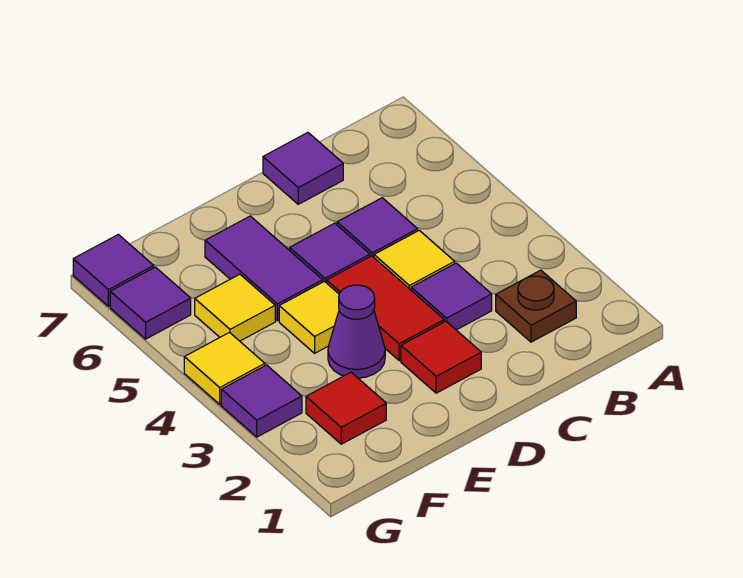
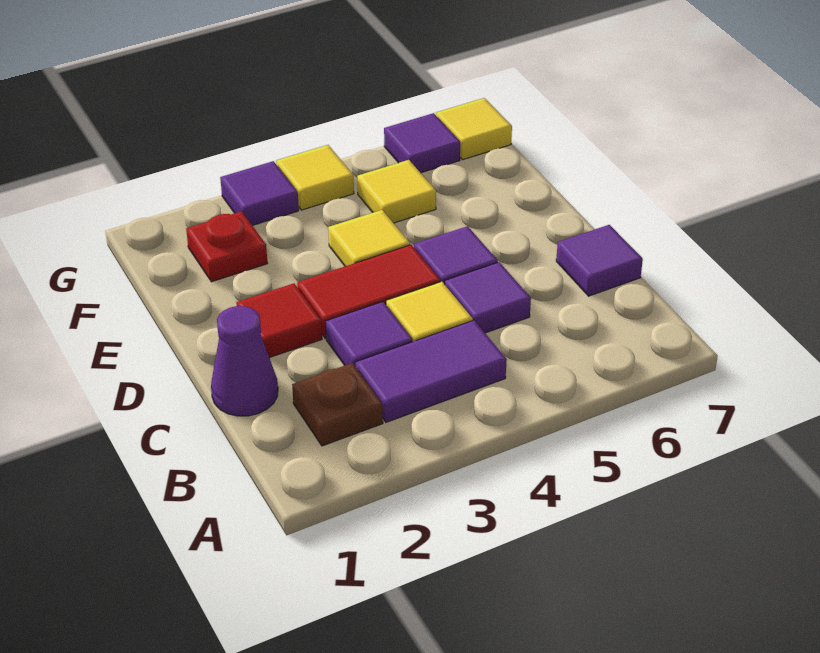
purple 1x1 cone [328,285,385,378] -> purple 1x1 cone moved to [211,306,278,416]
purple 1x2 tile [205,216,323,321] -> purple 1x2 tile moved to [356,320,507,422]
red 1x1 tile [306,372,386,444] -> red 1x1 plate [186,211,268,282]
purple 1x1 tile [73,234,154,306] -> yellow 1x1 tile [436,98,512,160]

